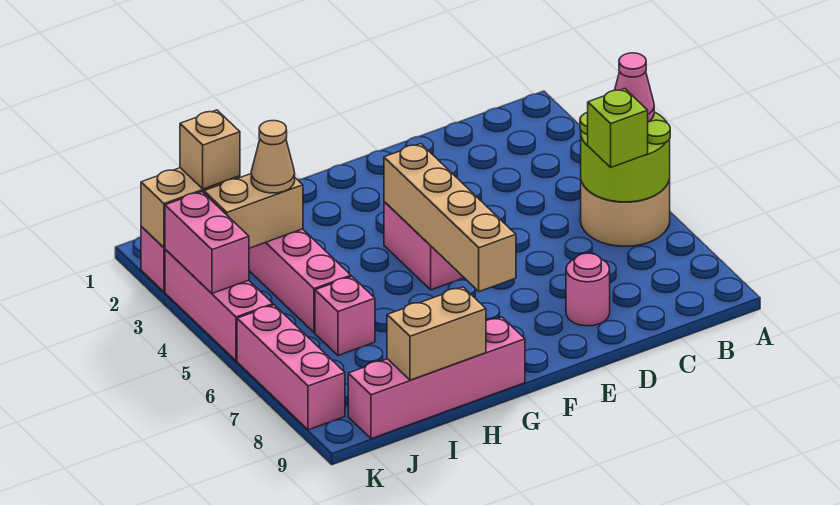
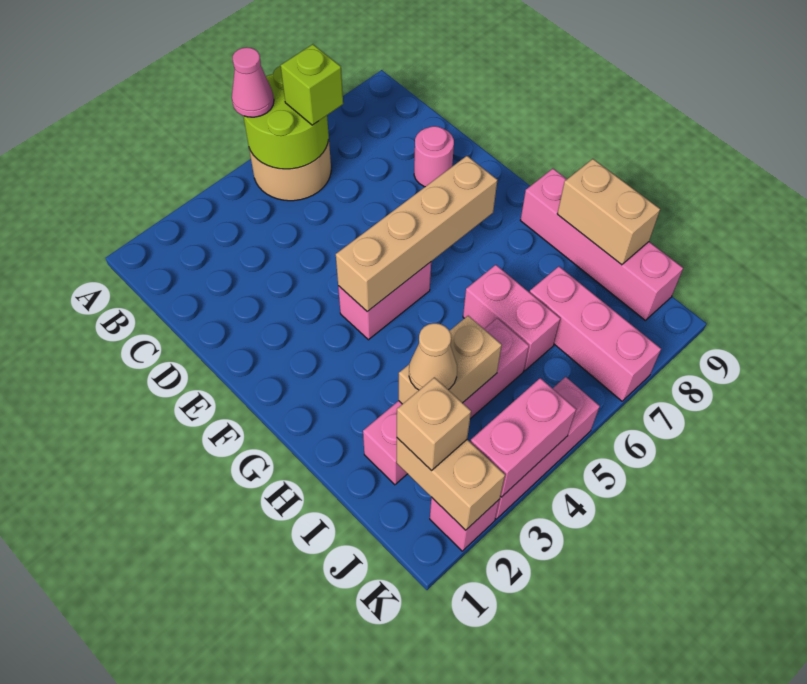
tan 1x2 brick [204,174,303,248] -> tan 1x2 brick turned to [399,316,502,404]
pink 1x1 brick [315,277,375,355] -> pink 1x2 brick [463,265,560,371]
pink 1x3 brick [237,305,345,430] -> pink 1x3 brick turned to [530,266,661,401]

